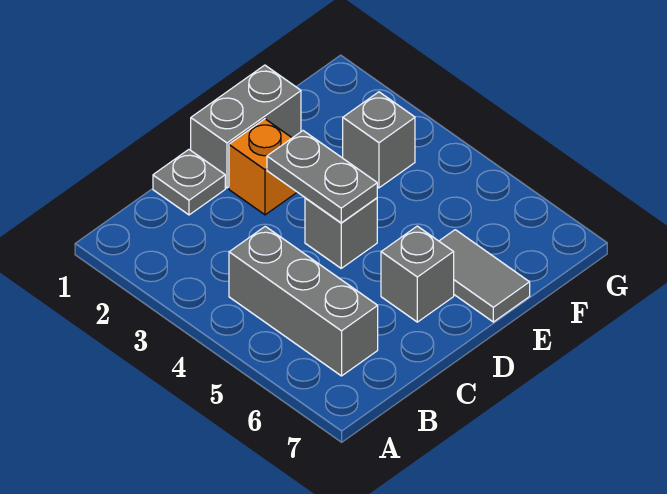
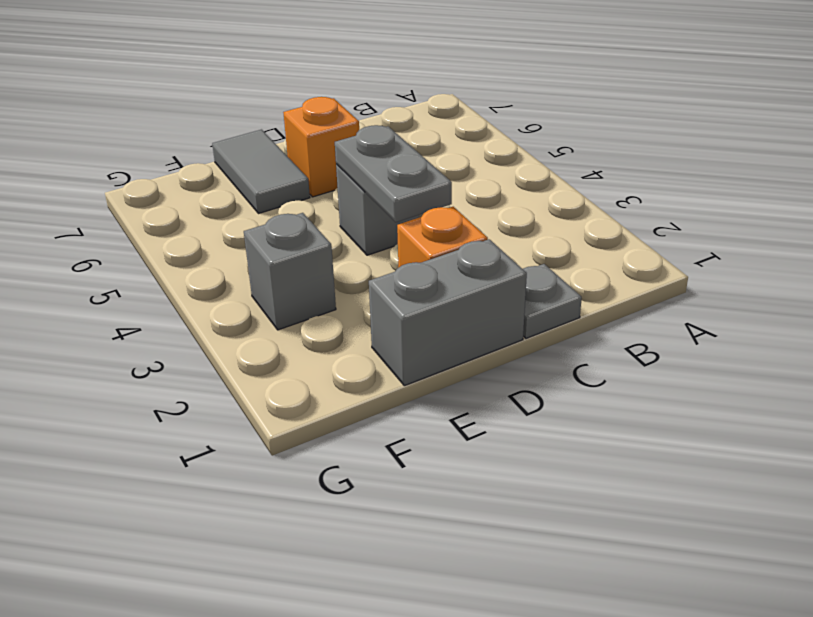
grey 1x3 brick [229,226,378,376] -> none
grey 1x1 brick [381,226,454,322] -> orange 1x1 brick [283,97,359,197]

